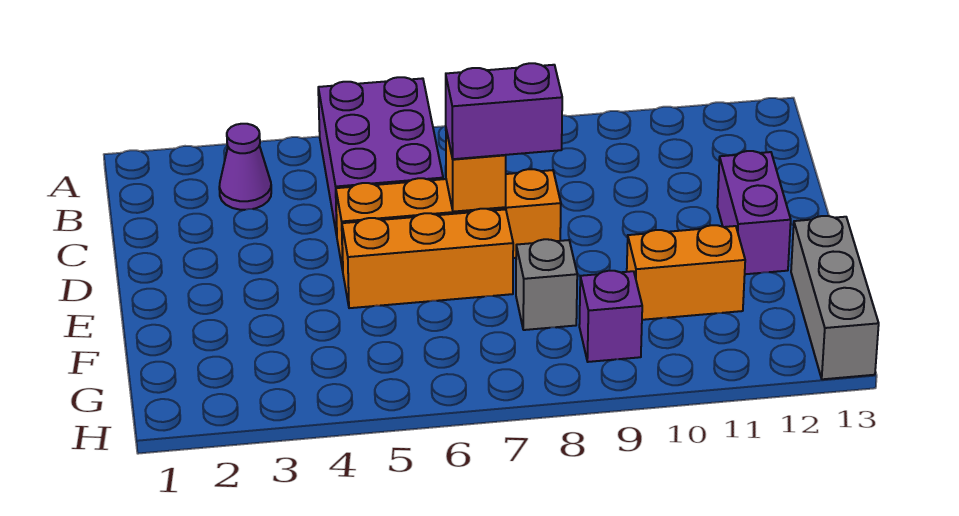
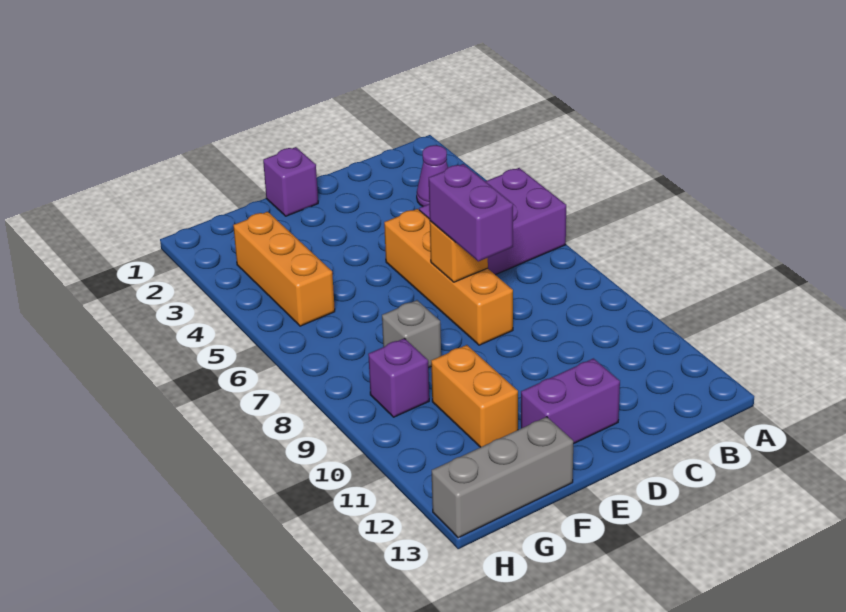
none -> purple 1x1 brick [263,147,318,216]
orange 1x3 brick [342,209,513,308] -> orange 1x3 brick moved to [233,212,335,326]

